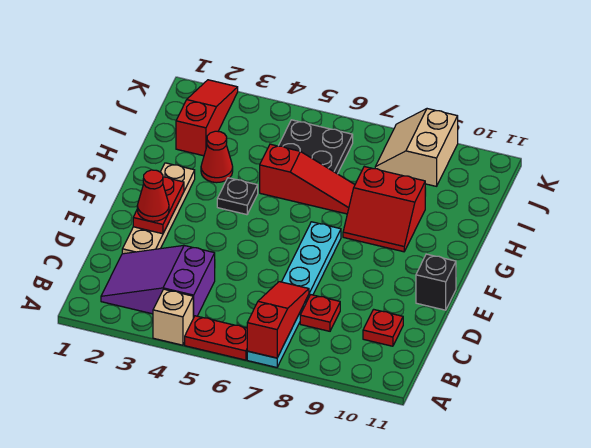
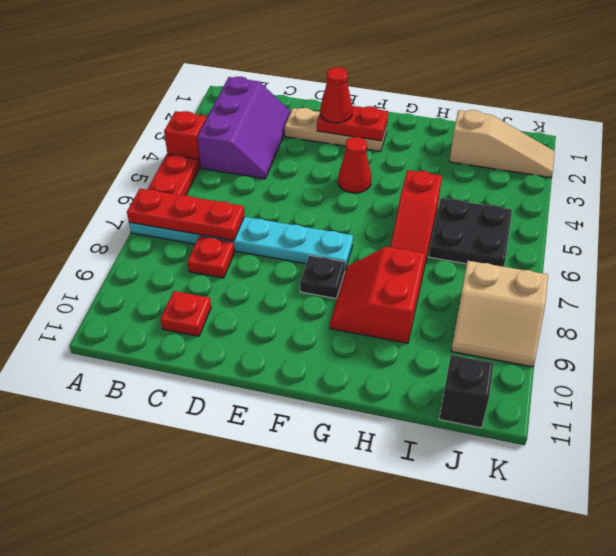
tan 1x1 brick [153,289,193,345] -> red 1x1 brick [164,111,207,168]
red 1x3 slope [247,282,309,358] -> red 1x3 plate [127,189,244,241]
purple 2x3 slope [101,245,215,318] -> purple 2x3 slope turned to [197,77,291,179]
tan 1x4 plate [122,163,195,254] -> tan 1x3 plate [285,108,387,151]
black 1x1 brick [416,254,456,310] -> black 1x1 brick moved to [439,355,494,428]
black 1x1 plate [217,178,258,215] -> black 1x1 plate moved to [300,255,345,298]
red 1x1 cone [201,131,233,183] -> red 1x1 cone moved to [338,137,371,193]
red 1x3 slope [176,80,238,156] -> tan 1x3 slope [449,110,555,178]
tan 2x2 slope [375,109,458,186] -> tan 2x2 slope turned to [451,261,548,367]

